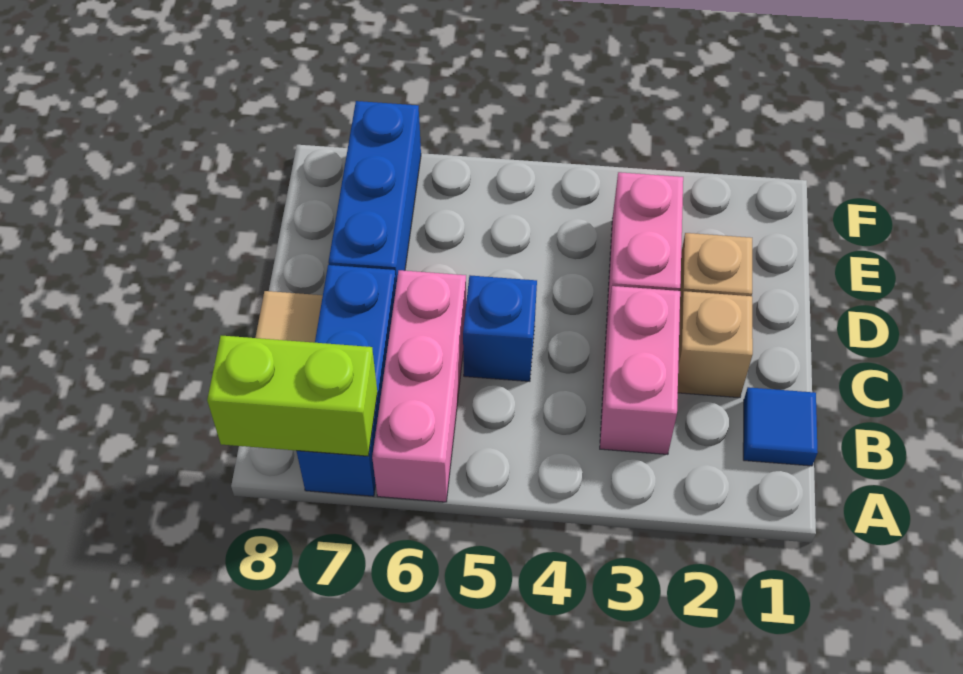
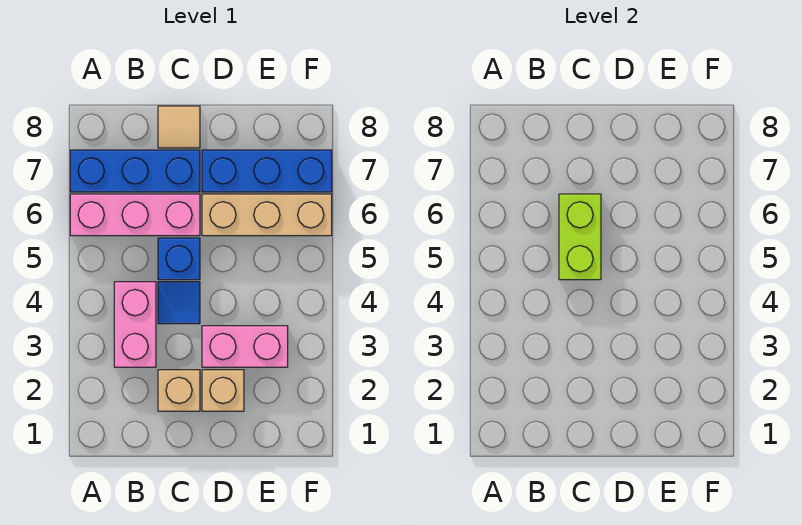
lime 1x2 brick [207,336,377,456] -> lime 1x2 brick moved to [559,194,601,280]
blue 1x1 tile [743,387,818,466] -> blue 1x1 tile moved to [158,282,200,324]
pink 1x2 brick [600,286,680,454] -> pink 1x2 brick turned to [114,282,156,367]
none -> tan 1x3 brick [202,194,332,236]

